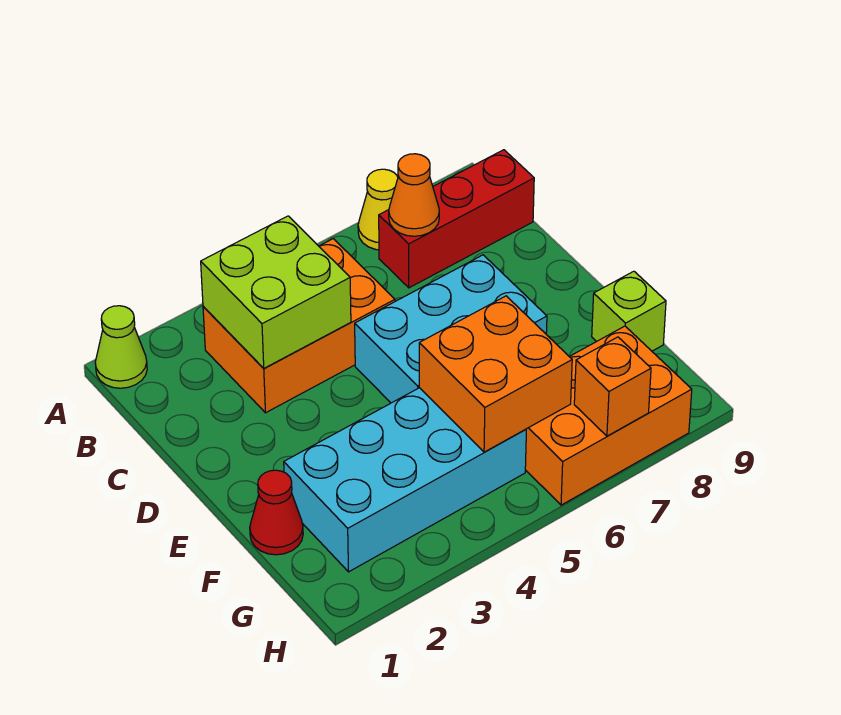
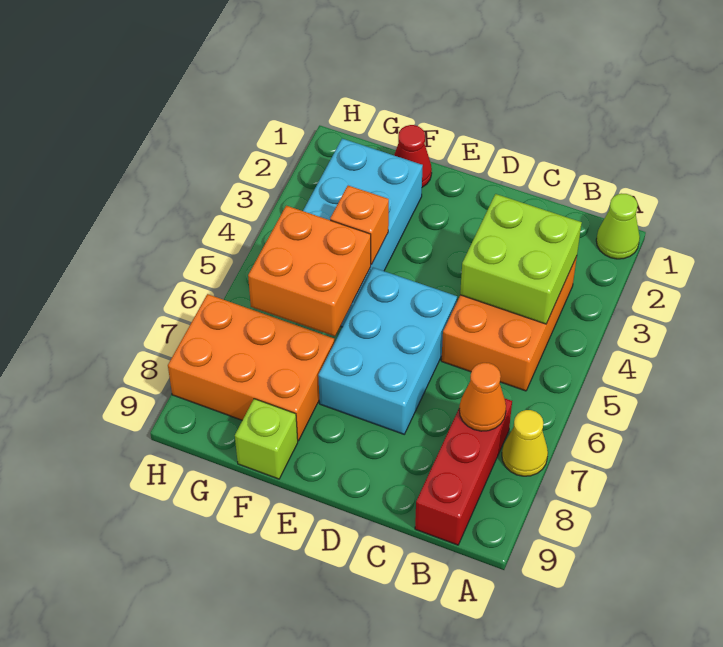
orange 2x3 brick [525,326,692,505] -> orange 2x3 brick turned to [168,294,334,441]
orange 1x1 brick [574,337,651,436] -> orange 1x1 brick moved to [330,185,389,265]

